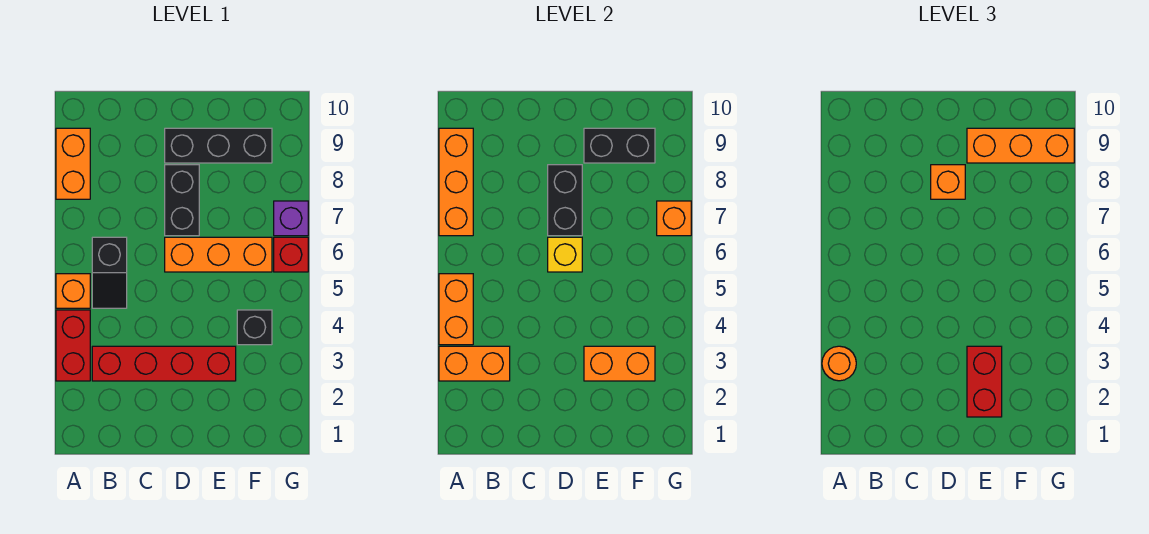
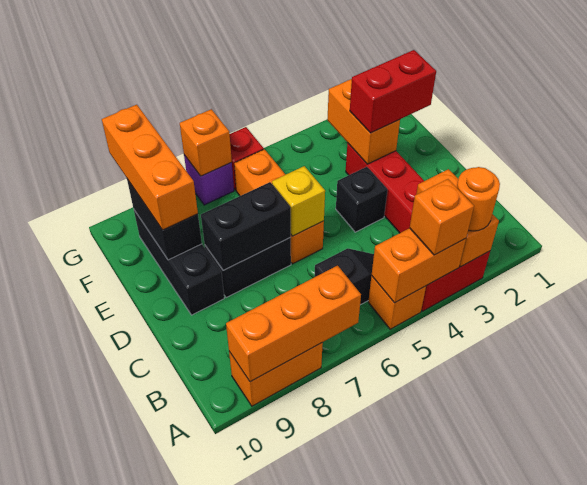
orange 1x1 brick [931,165,965,199] -> orange 1x1 brick moved to [410,179,474,255]
black 1x1 brick [237,310,272,345] -> black 1x1 brick moved to [336,167,387,232]

